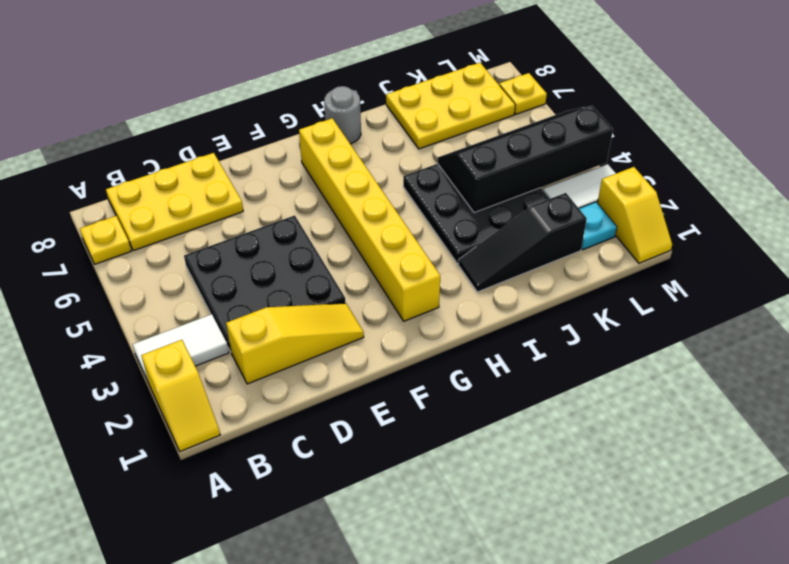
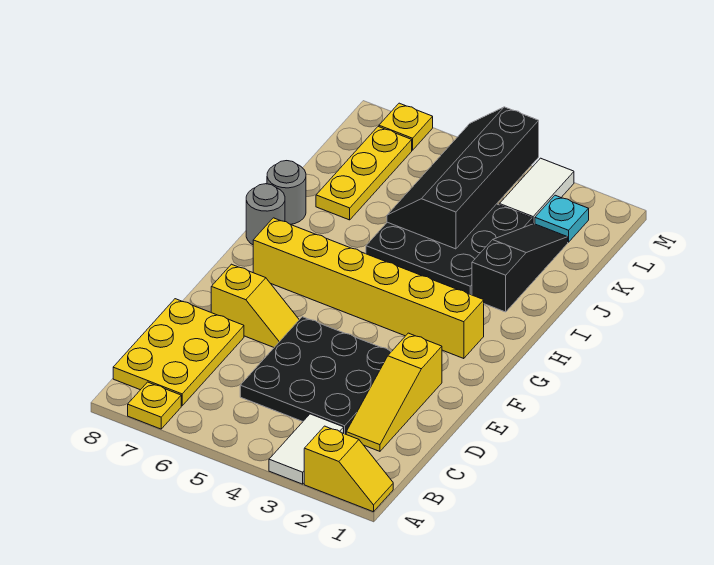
yellow 1x3 slope [226,303,364,384] -> yellow 1x3 slope turned to [346,333,442,451]
black 1x3 slope [458,193,587,292] -> black 1x3 slope turned to [472,224,568,312]
none -> grey 1x1 round brick [267,161,306,224]
yellow 2x3 plate [386,63,515,149] -> yellow 1x3 plate [316,127,412,220]
yellow 1x2 slope [598,167,672,263] -> yellow 1x2 slope moved to [211,264,299,347]

